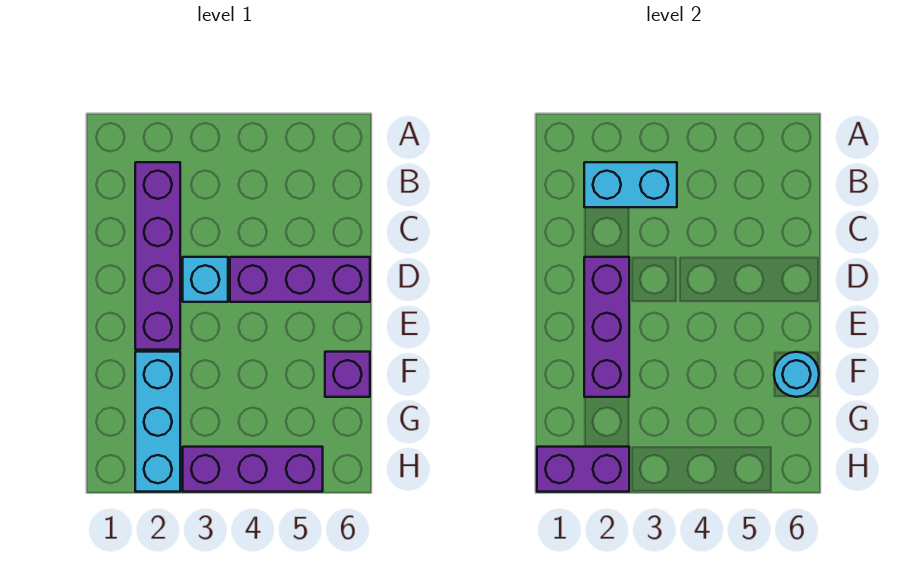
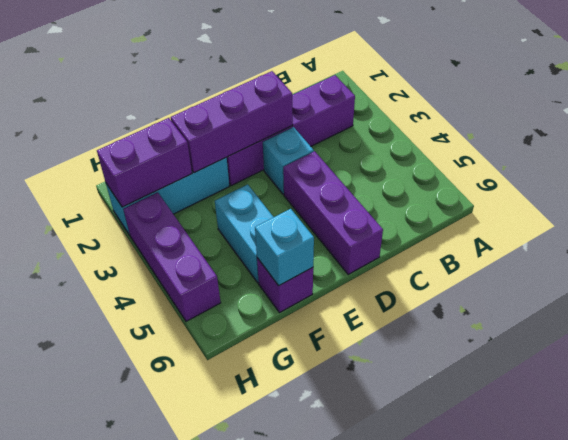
cyan 1x2 brick [584,162,677,207] -> cyan 1x2 brick moved to [215,184,273,283]
cyan 1x1 round brick [774,352,819,397] -> cyan 1x1 brick [255,209,314,286]
purple 1x2 brick [537,447,629,492] -> purple 1x2 brick turned to [97,118,192,207]

